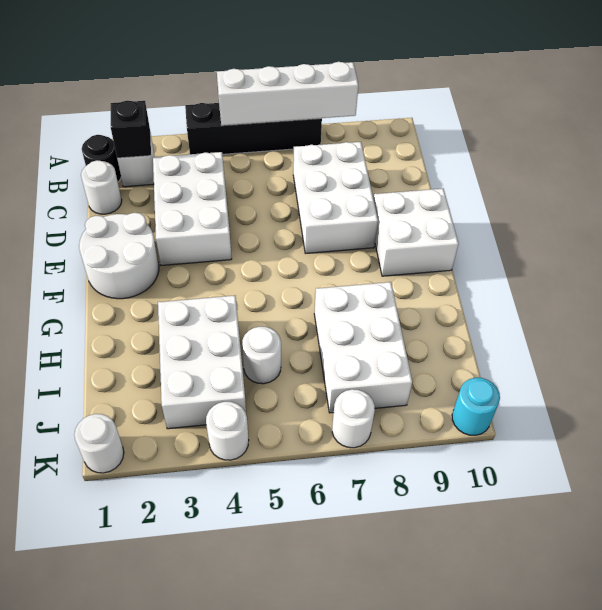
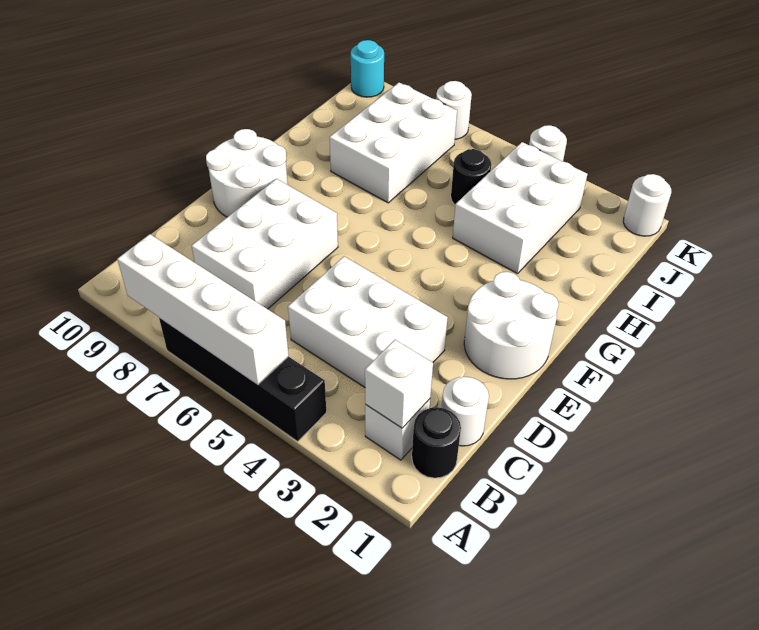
black 1x1 brick [111,101,151,158] -> white 1x1 brick [365,340,433,428]
white 2x3 brick [153,152,232,266] -> white 2x3 brick turned to [288,257,448,387]
white 2x2 brick [373,189,459,276] -> white 2x2 round brick [206,129,288,217]
white 1x1 round brick [242,327,281,384] -> black 1x1 round brick [451,149,491,205]

